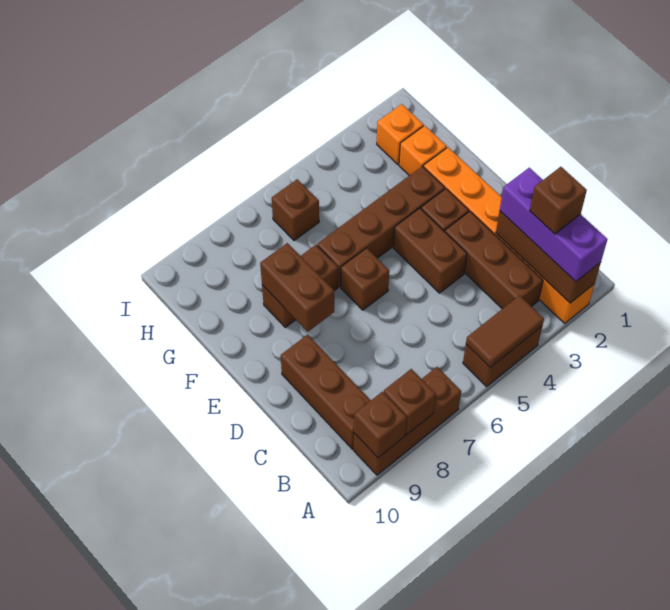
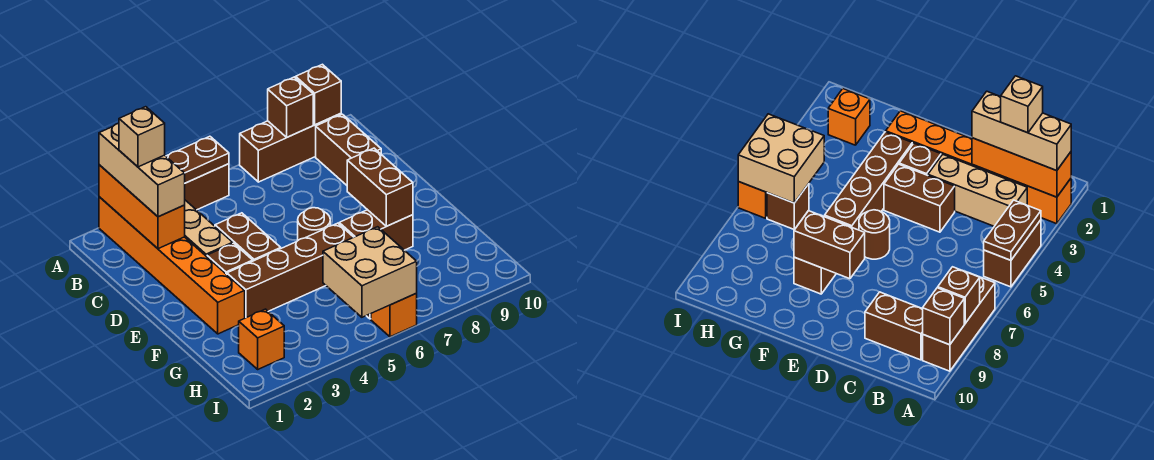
brown 1x3 brick [496,211,601,303] -> orange 1x3 brick [99,165,185,249]
purple 1x3 brick [500,168,608,282] -> tan 1x3 brick [99,124,185,217]
brown 1x2 tile [466,295,544,367] -> brown 1x2 plate [166,136,229,183]
brown 1x1 brick [530,167,587,234] -> tan 1x1 brick [119,107,165,167]
brown 1x3 brick [445,212,543,309] -> tan 1x3 brick [185,200,233,257]
brown 1x3 brick [281,335,371,449] -> brown 1x2 brick [316,114,381,185]
brown 1x1 brick [341,248,389,310] -> brown 1x1 round brick [298,208,330,240]
orange 1x1 brick [399,126,447,176] -> orange 1x1 brick moved to [371,293,417,337]
none -> tan 2x2 brick [323,227,417,317]

